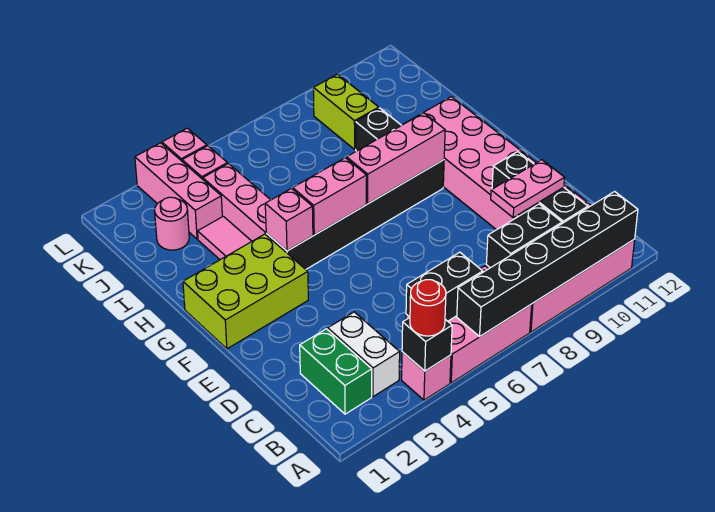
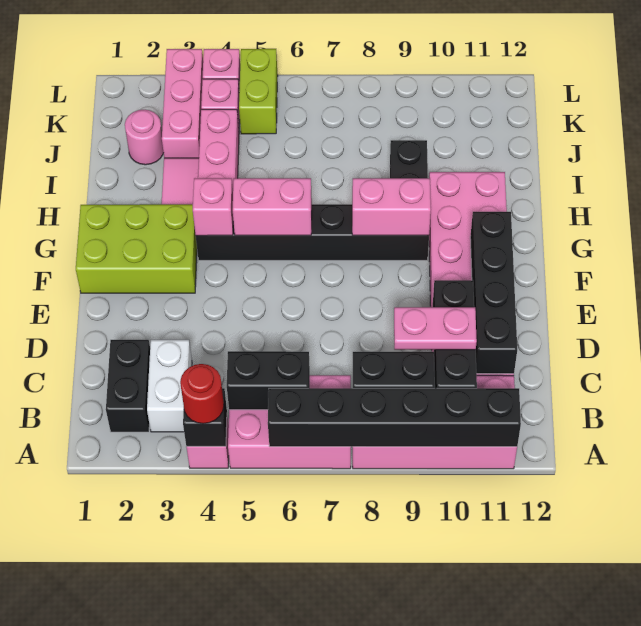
green 1x2 brick [300,329,372,414] -> black 1x2 brick [106,340,150,432]
none -> black 1x4 brick [470,212,517,374]
pink 1x3 brick [347,113,445,204] -> pink 1x2 brick [352,178,431,235]
lime 1x2 brick [313,74,379,149] -> lime 1x2 brick moved to [239,49,278,134]

